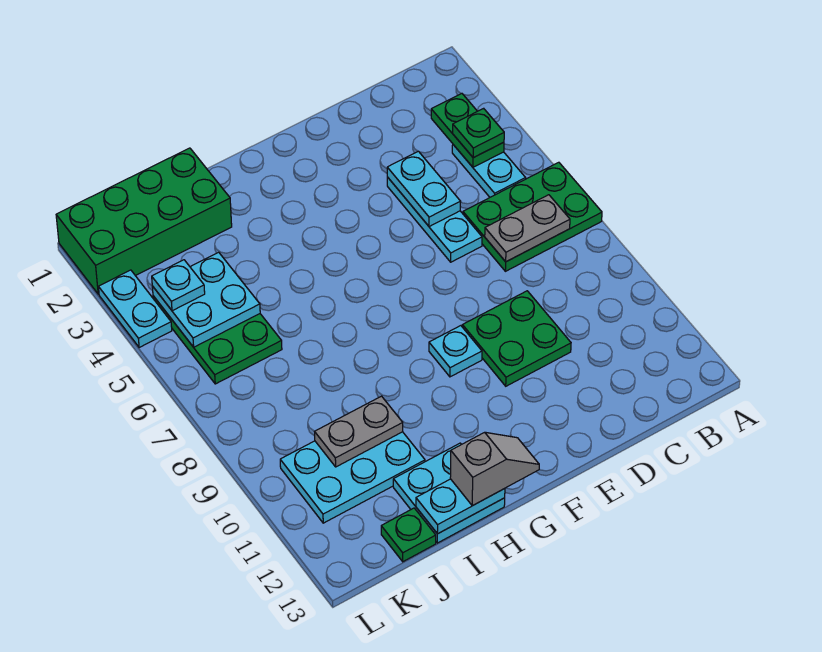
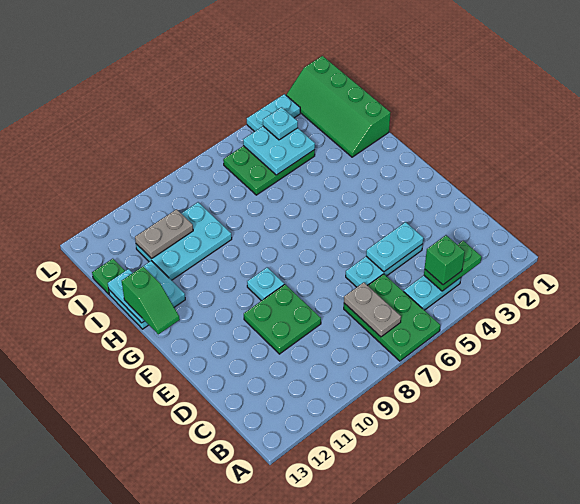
green 1x1 plate [453,108,504,158] -> green 1x1 brick [425,235,465,285]
grey 1x2 slope [450,432,539,506] -> green 1x2 slope [122,267,180,335]
green 2x4 brick [56,148,232,294] -> green 2x4 slope [286,56,390,157]
cyan 2x3 plate [280,432,425,523] -> cyan 2x3 plate turned to [136,202,232,280]
grey 1x2 plate [315,396,403,467] -> grey 1x2 plate turned to [135,209,193,259]

